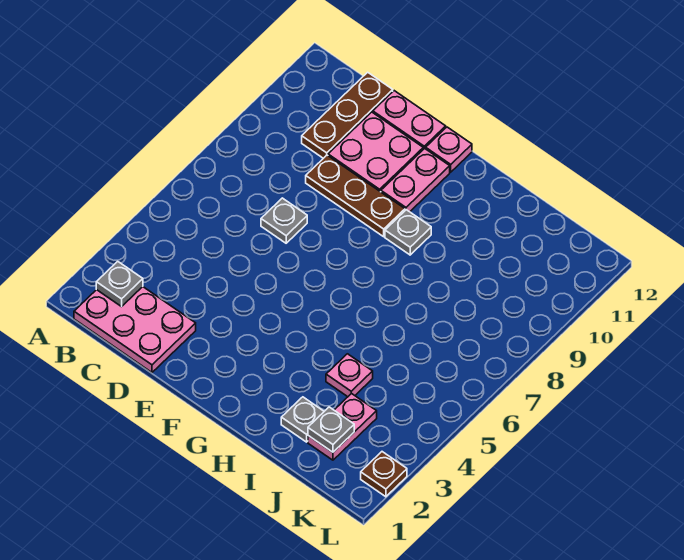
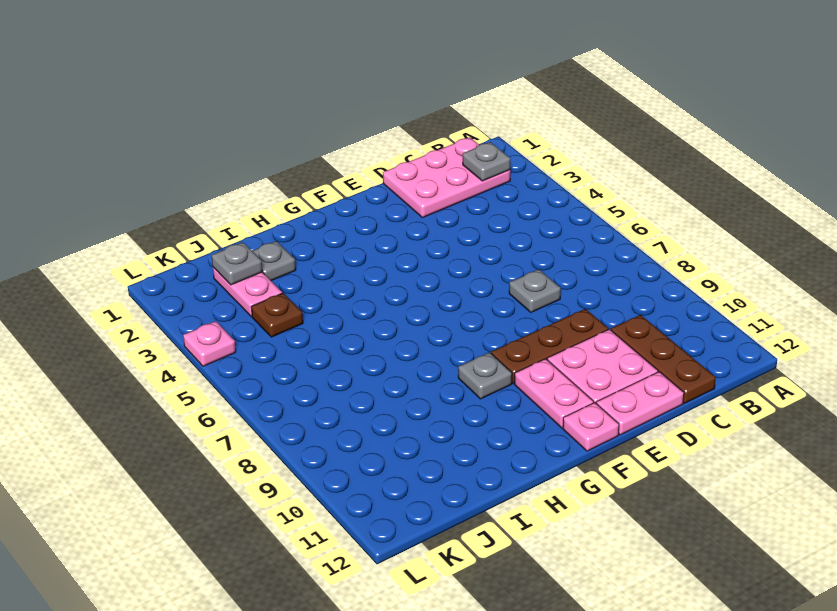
pink 1x1 plate [326,354,373,397] -> pink 1x1 plate moved to [183,321,236,366]
brown 1x1 plate [361,452,407,497] -> brown 1x1 plate moved to [251,293,303,337]

